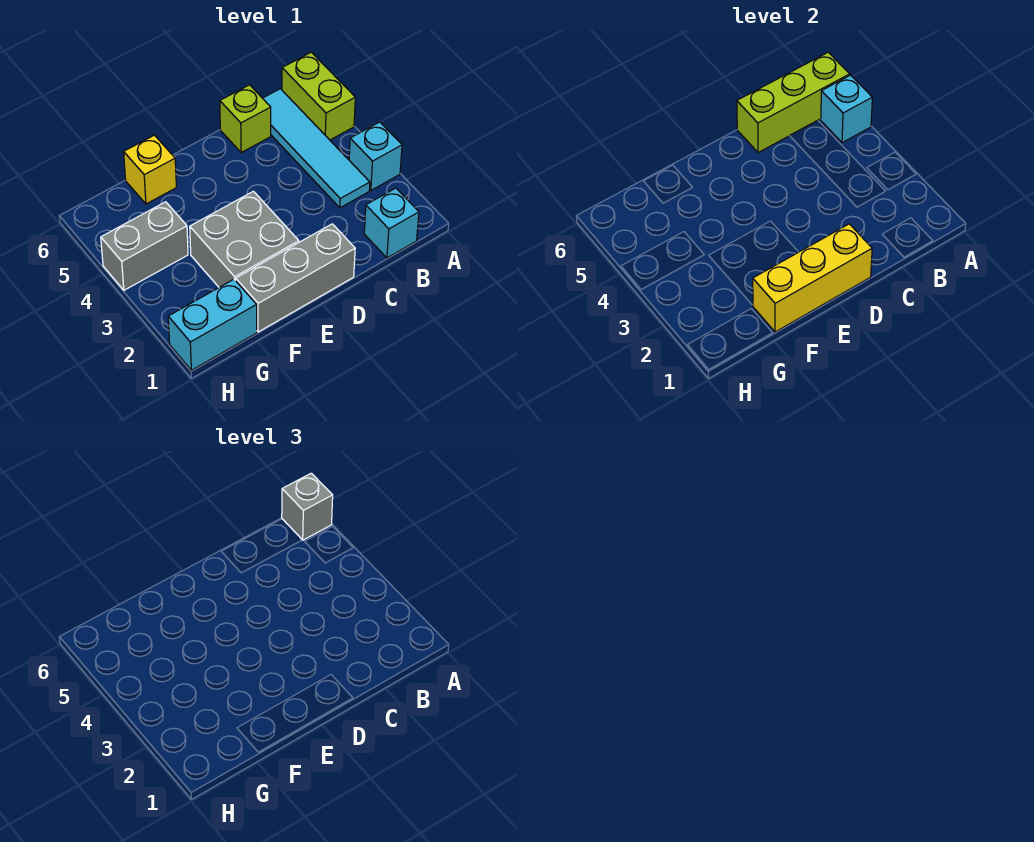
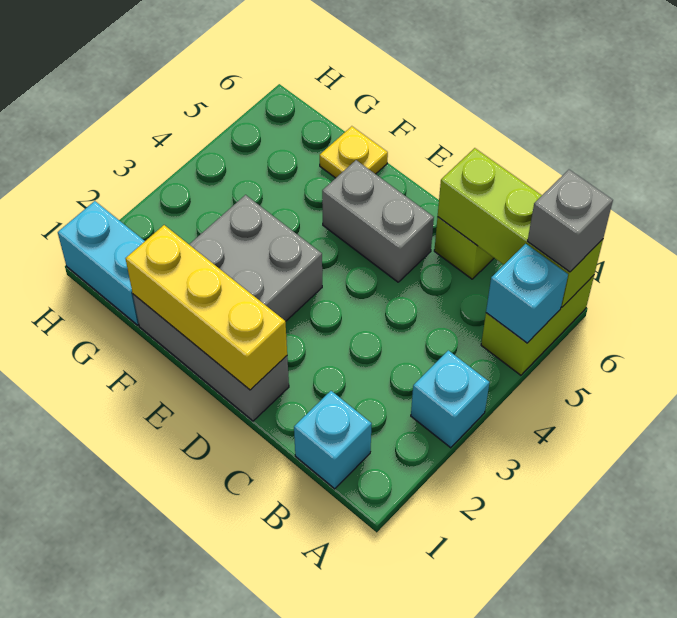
cyan 1x4 tile [263,89,370,208] -> none
yellow 1x1 brick [124,135,176,204] -> yellow 1x1 plate [320,126,388,178]
grey 1x2 brick [101,202,188,290] -> grey 1x2 brick moved to [322,160,434,282]

